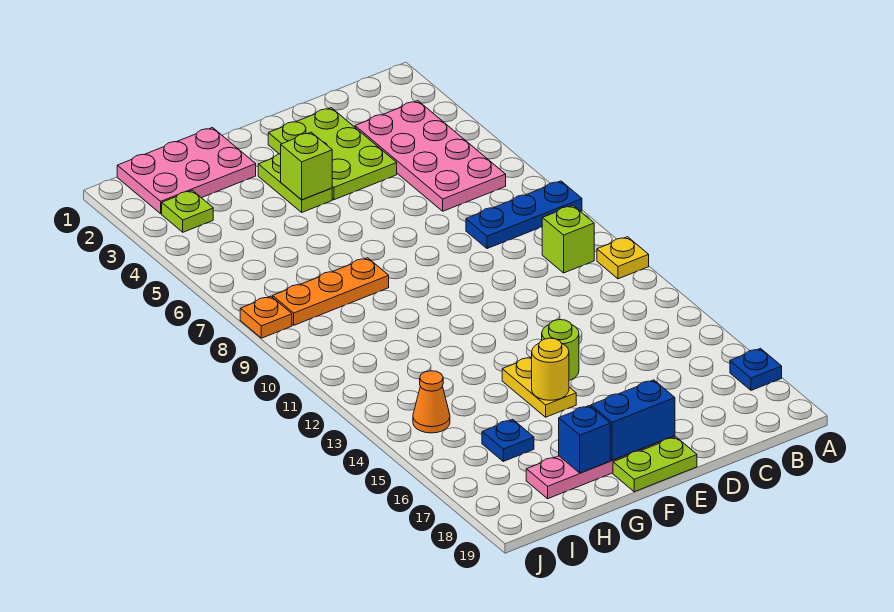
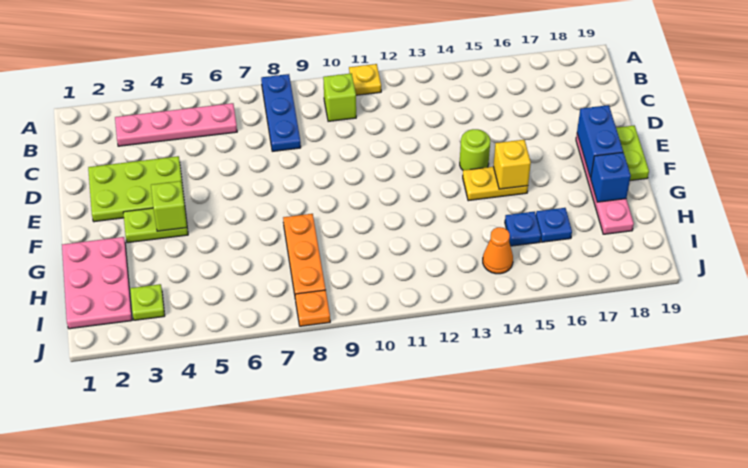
blue 1x1 plate [730,348,782,390] -> blue 1x1 plate moved to [505,211,541,246]
pink 2x4 plate [355,101,506,211] -> pink 1x4 plate [115,103,237,146]
yellow 1x1 round brick [532,338,569,400] -> yellow 1x1 brick [493,140,531,189]

